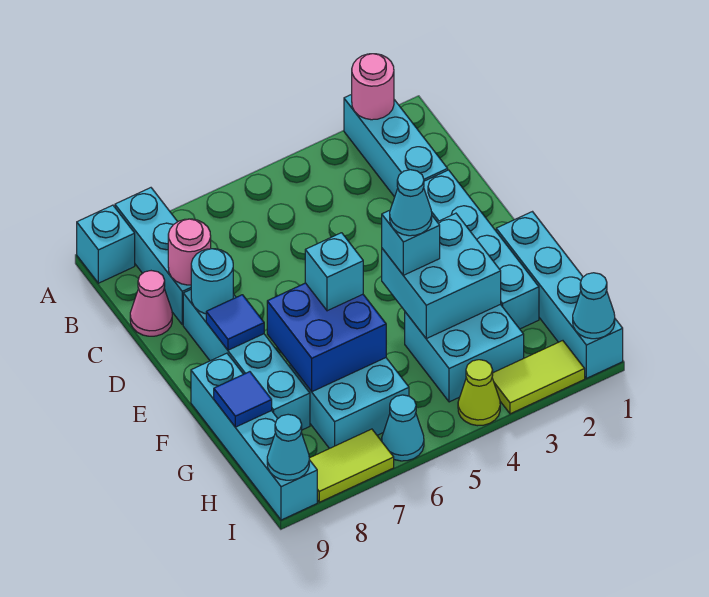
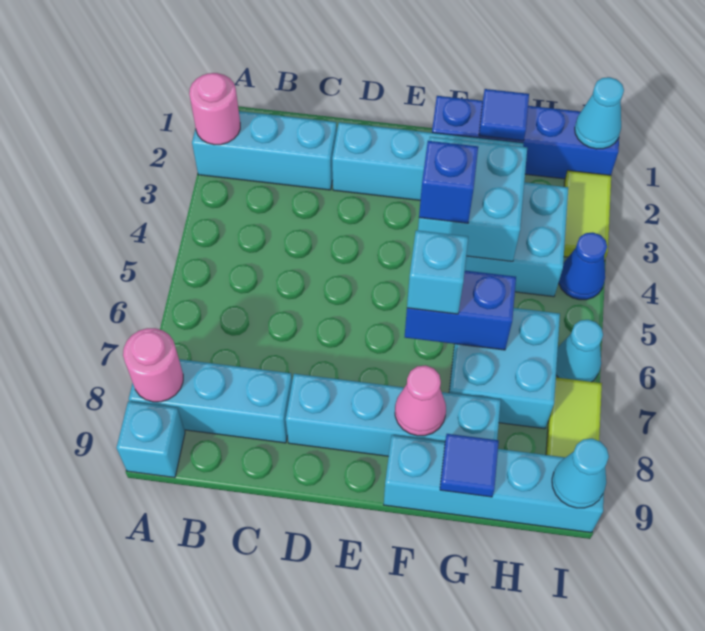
pink 1x1 round brick [168,219,211,285] -> pink 1x1 round brick moved to [123,328,183,402]
pink 1x1 cone [130,271,172,336] -> pink 1x1 cone moved to [395,365,446,436]
cyan 1x1 round brick [191,249,233,314] -> none
blue 1x1 tile [206,295,264,350] -> blue 1x1 tile moved to [479,89,529,141]
cyan 1x4 brick [496,212,623,378] -> blue 1x4 brick [432,96,619,179]
cyan 1x1 brick [382,210,440,275] -> blue 1x1 brick [419,141,478,223]
cyan 1x1 cone [390,170,432,236] -> none
blue 2x2 brick [267,283,386,392] -> blue 1x2 brick [405,271,516,350]
lime 1x1 cone [458,360,500,426] -> blue 1x1 cone [559,232,607,300]

